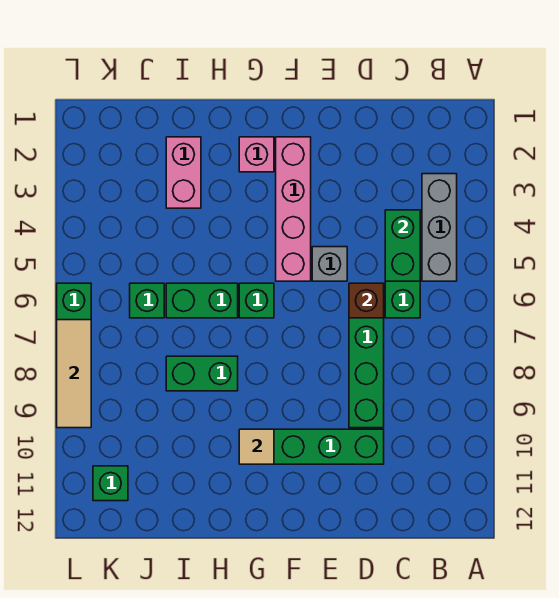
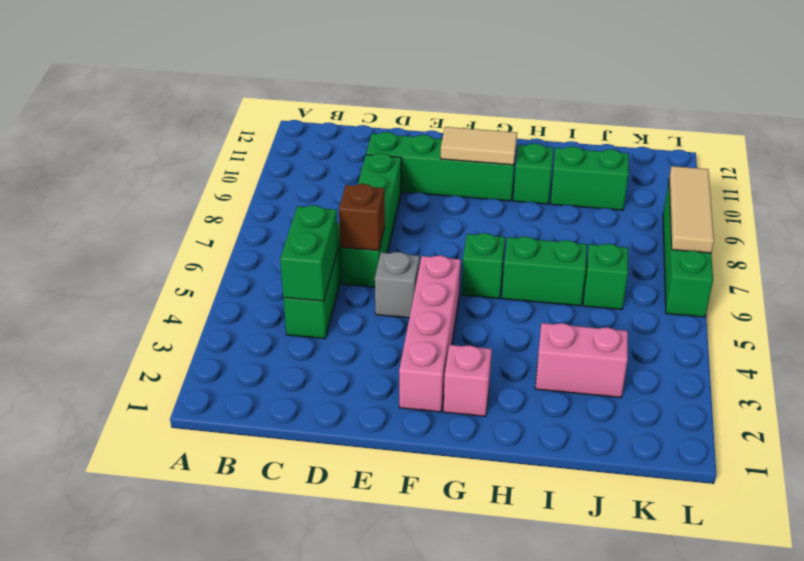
grey 1x3 brick [422,174,457,281] -> none
tan 1x1 tile [239,429,274,464] -> tan 1x2 tile [441,127,517,165]
green 1x2 brick [166,356,238,391] -> green 1x2 brick moved to [550,146,629,210]
pink 1x2 brick [166,137,201,208] -> pink 1x2 brick turned to [535,323,628,398]
green 1x1 brick [93,466,128,501] -> green 1x1 brick moved to [513,144,554,204]

